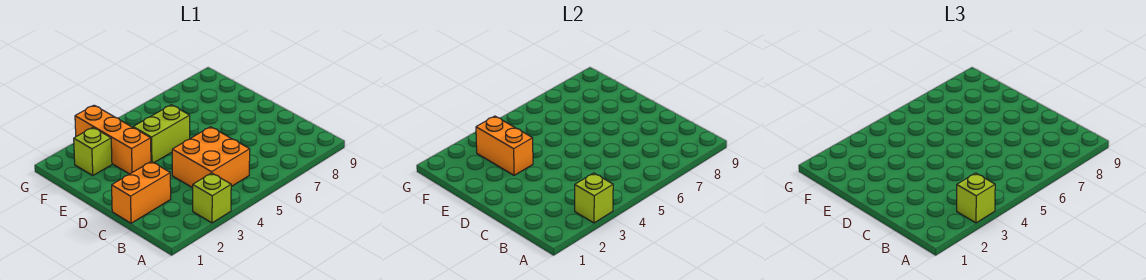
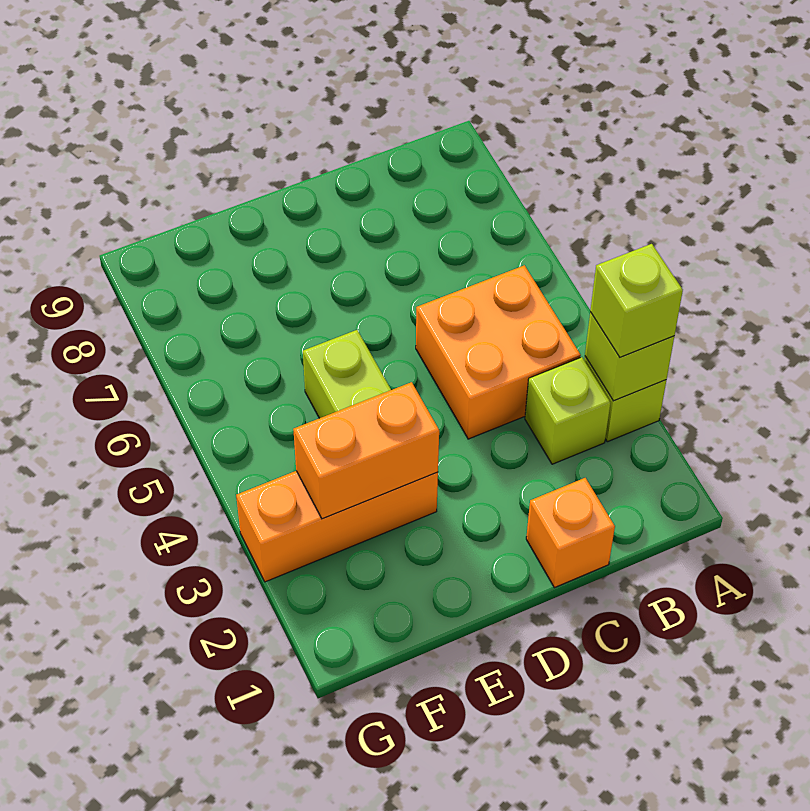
orange 1x2 brick [112,162,171,223] -> orange 1x1 brick [526,478,615,588]
lime 1x1 brick [74,128,112,175] -> lime 1x1 brick moved to [525,357,610,464]

